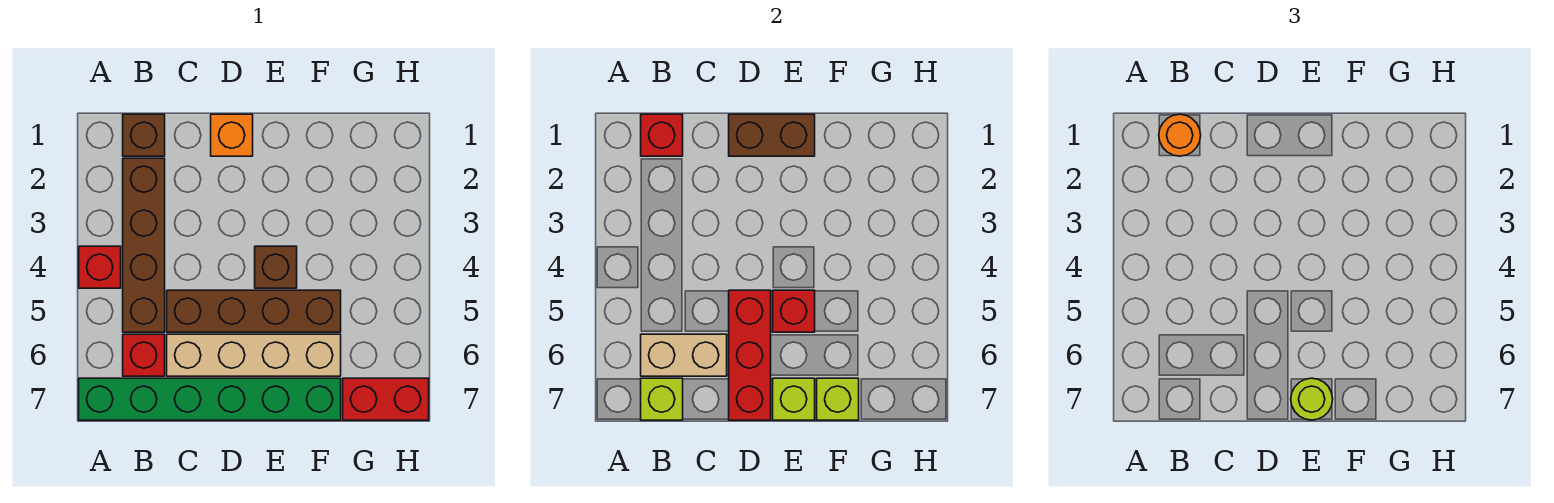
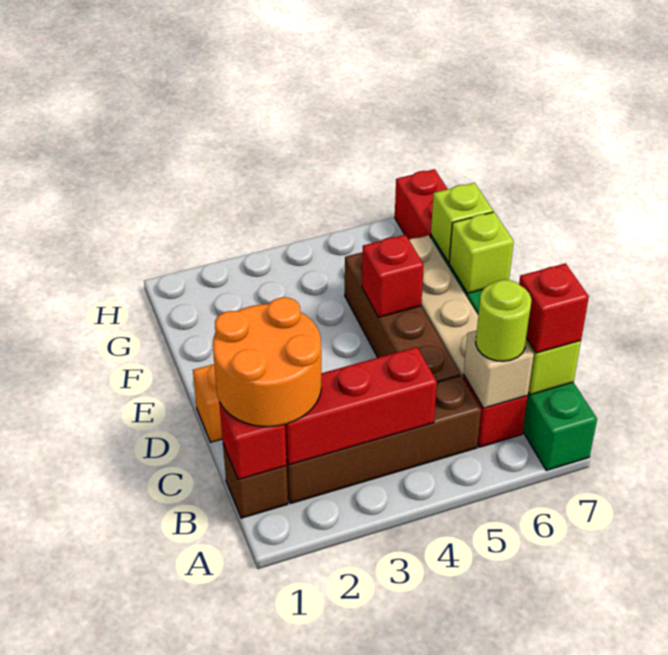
red 1x1 brick [79,246,121,288] -> red 1x1 brick moved to [519,263,589,353]
orange 1x1 round brick [1159,114,1201,156] -> orange 2x2 round brick [213,297,321,427]
tan 1x2 brick [641,334,727,376] -> tan 1x1 brick [464,330,534,408]
brown 1x2 brick [729,114,815,156] -> none
red 1x3 brick [729,290,771,420] -> red 1x3 brick moved to [285,347,437,465]
brown 1x1 brick [255,246,297,288] -> none
lime 1x1 round brick [1291,378,1333,420] -> lime 1x1 round brick moved to [476,280,531,361]

